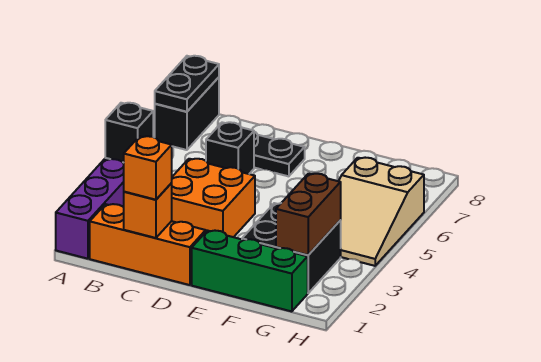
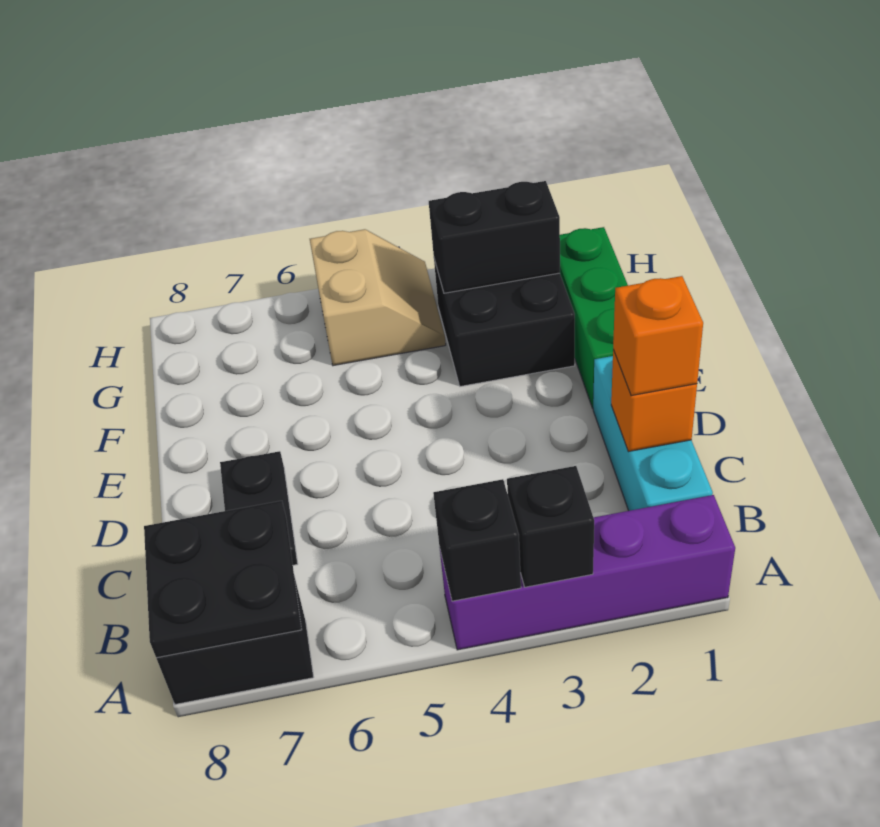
black 1x2 plate [155,56,219,112] -> black 2x2 plate [144,501,302,658]
orange 1x3 brick [90,204,206,285] -> cyan 1x3 brick [593,356,713,511]
orange 2x2 brick [172,159,255,237] -> none
black 1x1 brick [206,122,254,174] -> black 1x1 brick moved to [507,466,594,587]
brown 1x2 brick [276,174,341,255] -> black 1x2 brick [429,181,560,293]
tan 2x3 slope [339,158,424,266] -> tan 2x2 slope [310,229,446,366]

